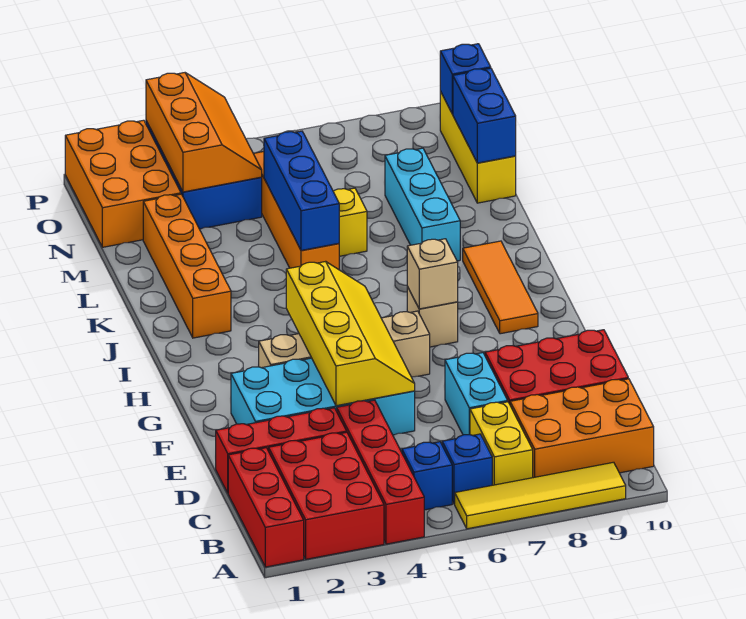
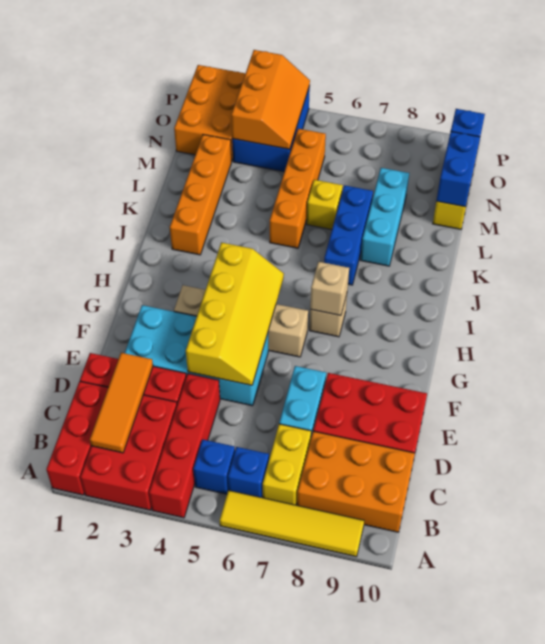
orange 1x3 tile [463,241,538,334] -> orange 1x3 tile moved to [90,353,153,453]
blue 1x3 brick [264,131,339,250] -> blue 1x3 brick moved to [324,185,373,285]

